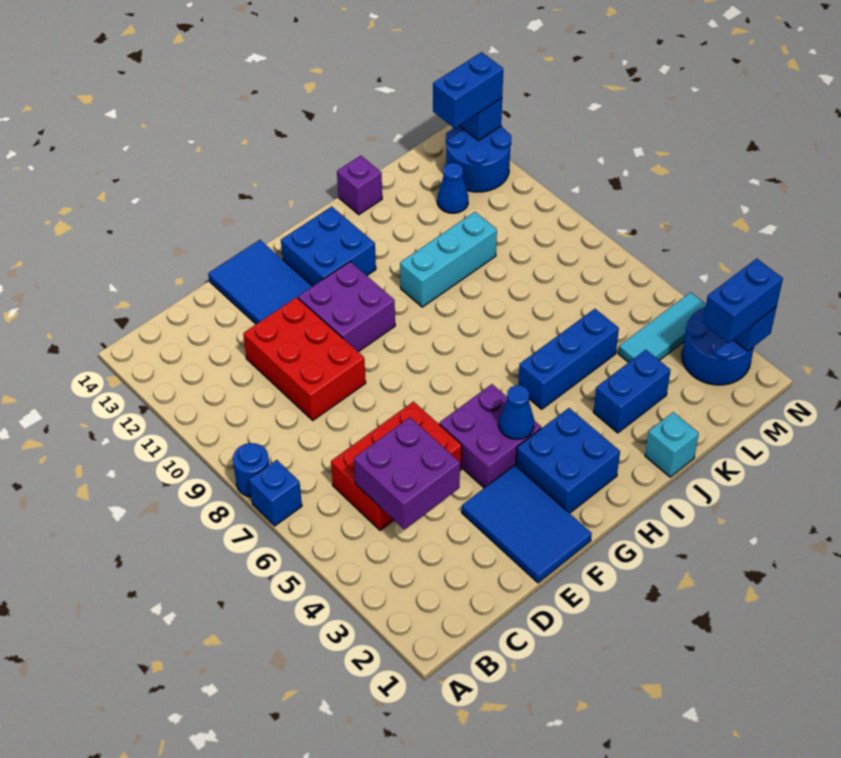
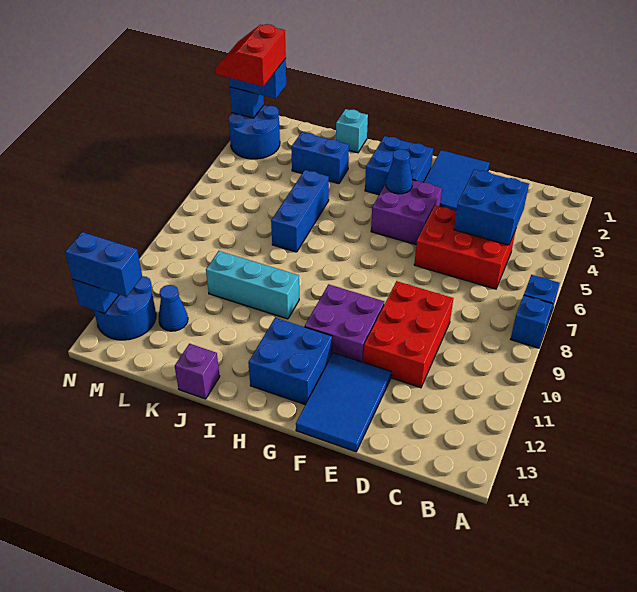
blue 1x1 round brick [233,443,269,497] -> blue 1x1 brick [511,295,552,348]
purple 2x2 brick [354,417,460,529] -> blue 2x2 brick [454,169,529,245]
blue 1x3 brick [518,309,619,409] -> blue 1x3 brick turned to [271,170,329,252]
cyan 1x3 tile [618,292,706,362] -> none
none -> red 2x2 slope [215,24,286,86]

